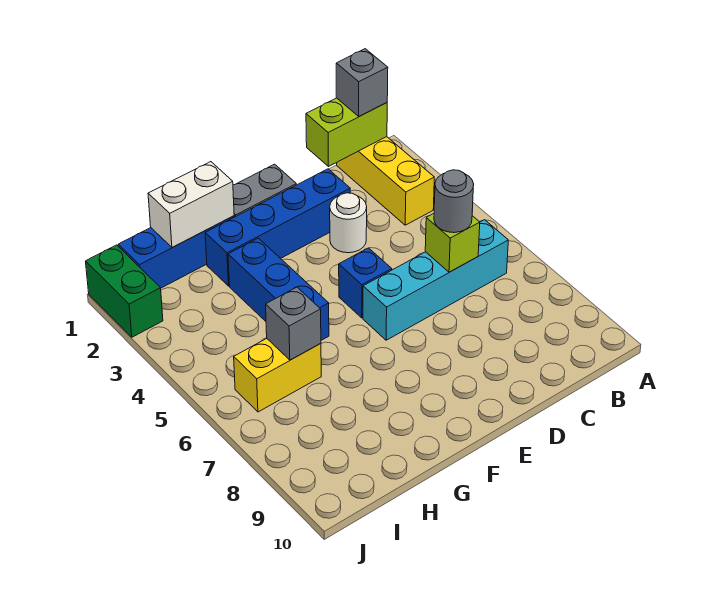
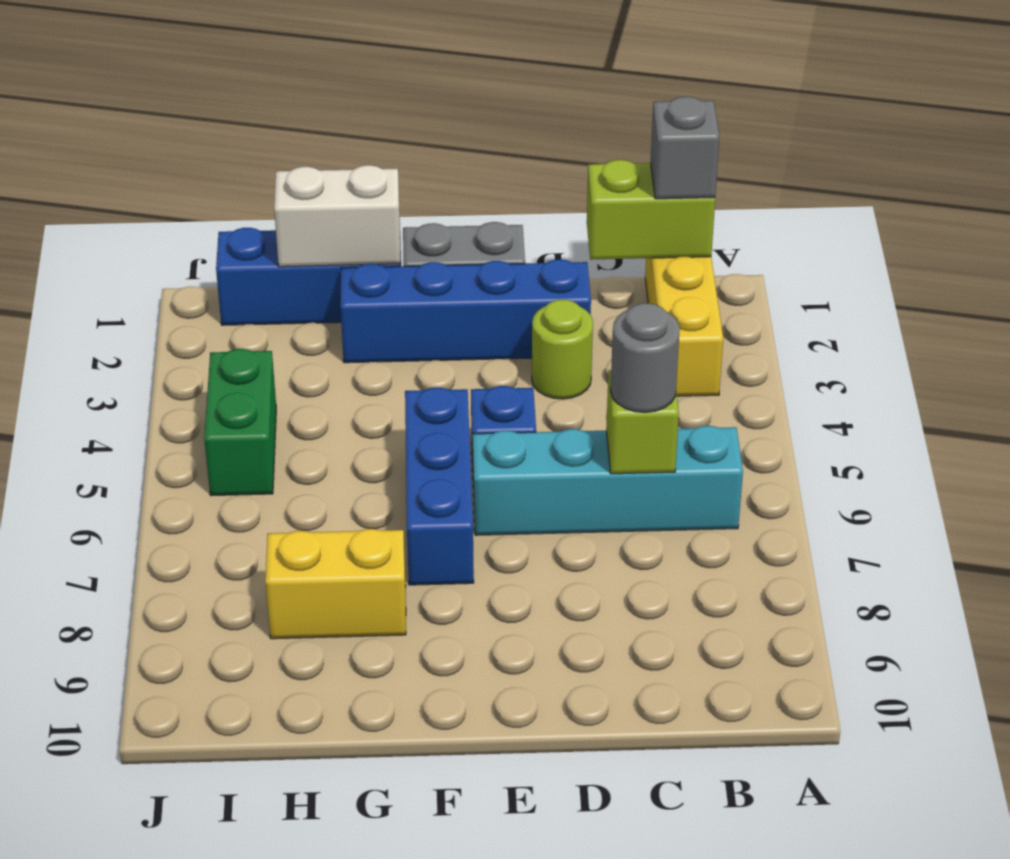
white 1x1 round brick [330,193,367,253] -> lime 1x1 round brick [532,300,593,399]
blue 1x3 brick [228,238,329,340] -> blue 1x3 brick moved to [405,387,474,585]
yellow 1x2 brick [234,339,321,412] -> yellow 1x2 brick moved to [265,529,406,639]
grey 1x1 brick [266,287,321,360] -> none
green 1x2 brick [86,245,163,337] -> green 1x2 brick moved to [204,349,276,496]

